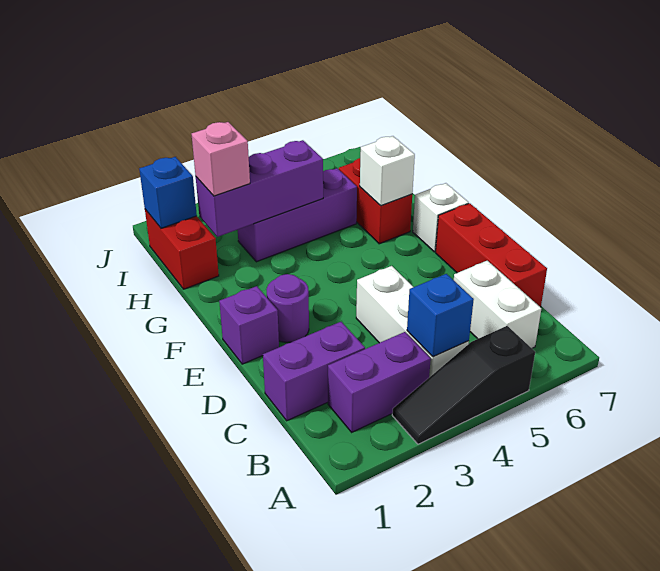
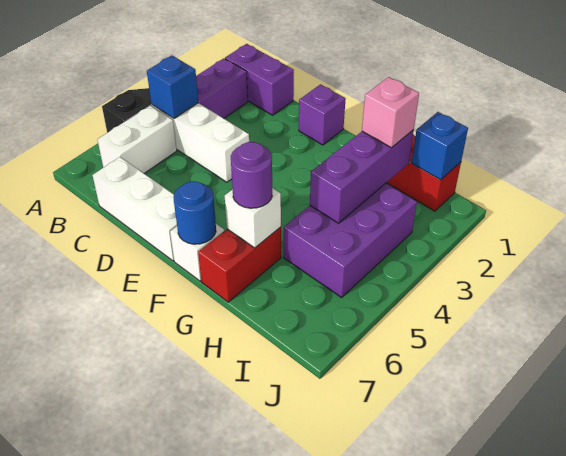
white 1x2 brick [454,261,541,348] -> white 1x2 brick turned to [97,106,177,174]
purple 1x2 brick [263,322,365,421] -> purple 1x2 brick turned to [225,44,294,115]
red 1x3 brick [436,203,547,307] -> white 1x3 brick [92,157,177,261]
purple 1x1 round brick [266,274,309,343] -> purple 1x1 round brick moved to [231,142,272,208]
none -> blue 1x1 round brick [174,182,216,244]
red 1x2 brick [339,158,412,244] -> red 1x2 brick turned to [198,227,281,302]
purple 1x3 brick [238,168,357,262] -> purple 2x3 brick [284,183,417,297]

